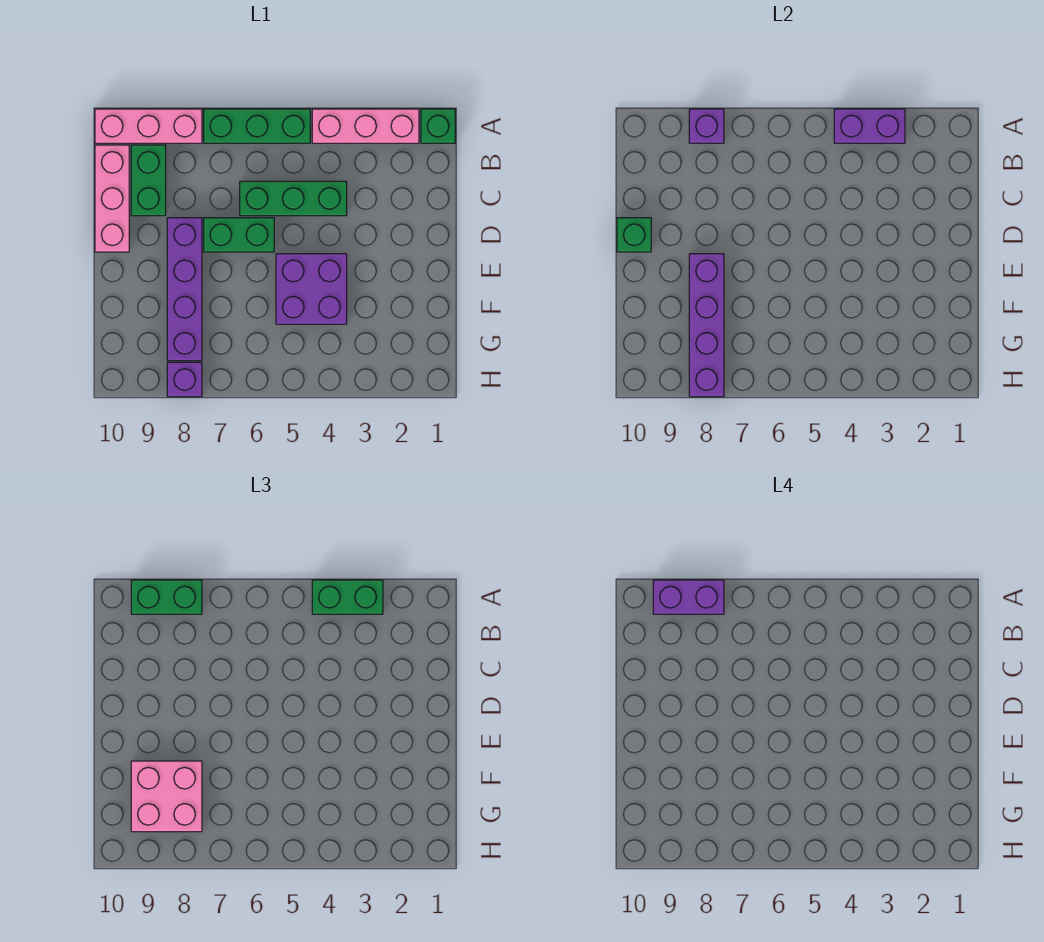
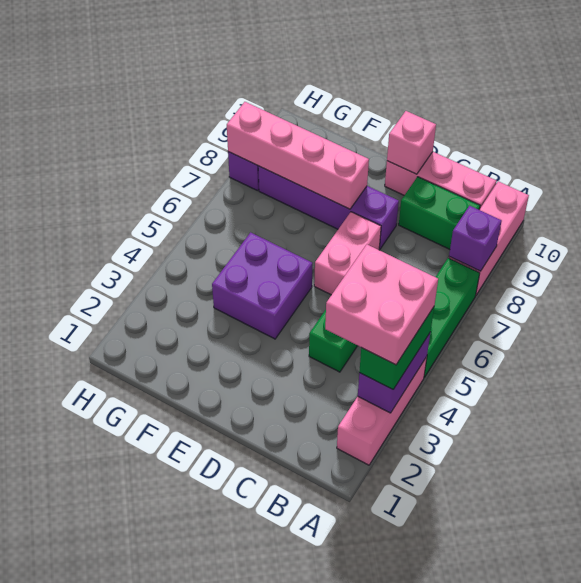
green 1x1 brick [421,109,455,143] -> none
green 1x2 brick [131,580,202,614] -> none
purple 1x2 brick [653,580,724,614] -> none
green 1x2 brick [204,218,274,252] -> pink 1x2 brick [314,212,381,295]
green 1x1 brick [617,218,651,252] -> pink 1x1 brick [387,111,436,174]
purple 1x4 brick [689,254,724,397] -> pink 1x4 brick [227,102,369,209]
pink 2x2 brick [131,761,202,832] -> pink 2x2 brick moved to [325,245,438,365]

